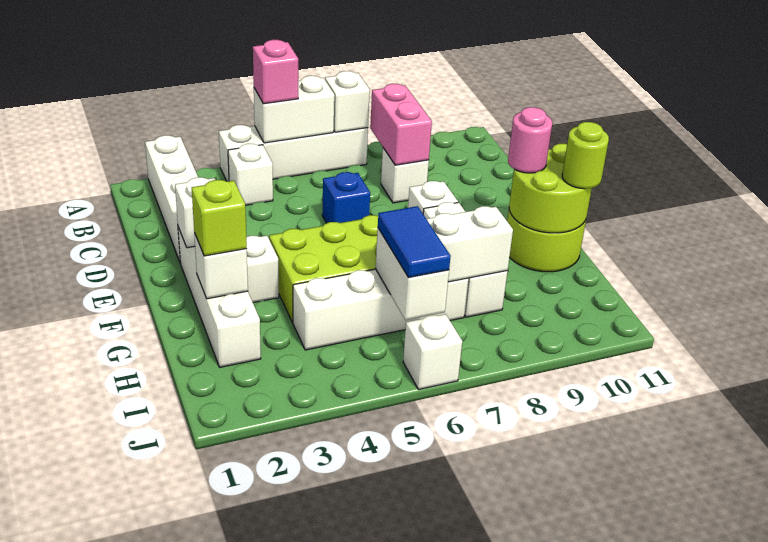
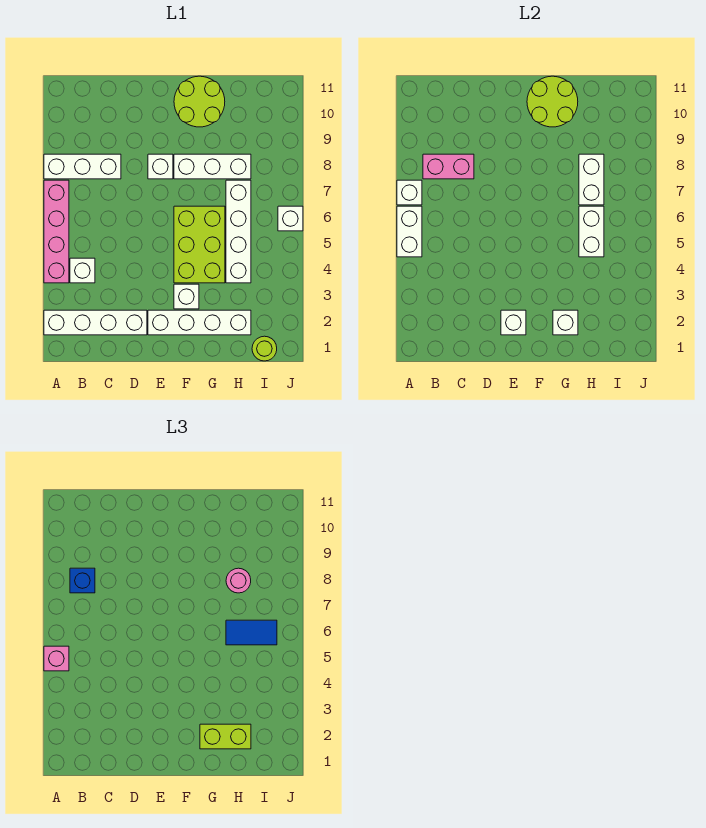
white 1x4 brick [219,125,368,182] -> pink 1x4 brick [44,180,69,283]
white 1x1 brick [381,148,429,203] -> white 1x3 brick [44,154,121,179]
blue 1x1 brick [322,172,370,223] -> blue 1x1 brick moved to [70,568,95,593]
pink 1x1 round brick [508,107,552,173] -> pink 1x1 round brick moved to [226,568,251,593]
lime 1x1 brick [191,180,247,256] -> lime 1x2 brick [200,724,251,749]
lime 1x1 round brick [562,122,609,189] -> lime 1x1 round brick moved to [252,336,277,361]
white 1x2 brick [376,228,449,320] -> white 1x2 brick turned to [579,206,604,257]

